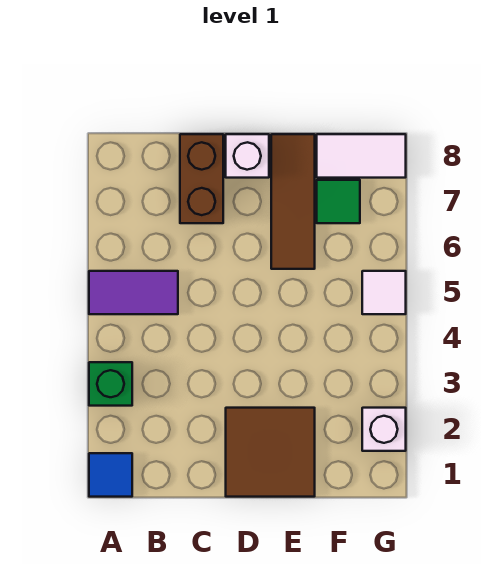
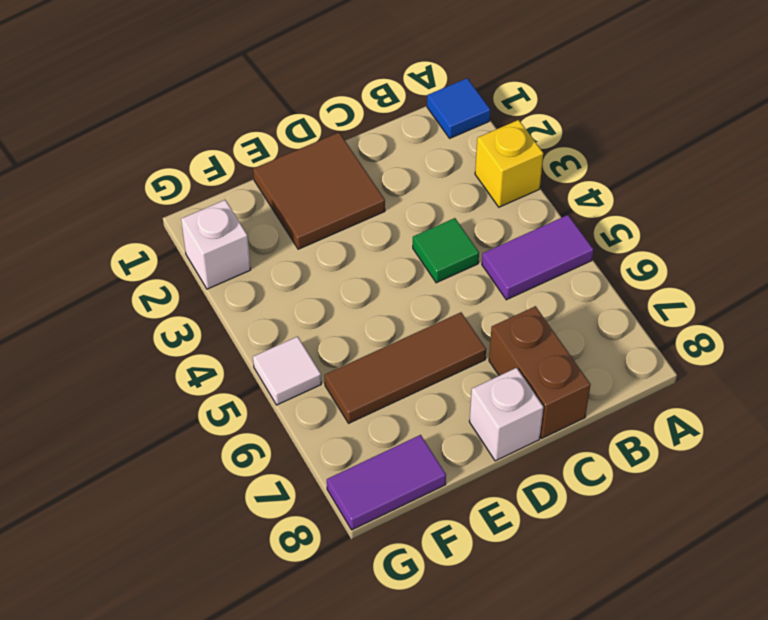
green 1x1 brick [89,362,132,406] -> yellow 1x1 brick [475,120,543,207]
brown 1x3 tile [271,134,315,269] -> brown 1x3 tile turned to [324,312,486,423]
green 1x1 tile [317,180,360,223] -> green 1x1 tile moved to [413,218,479,283]
white 1x2 tile [317,134,406,178] -> purple 1x2 tile [327,435,446,530]

